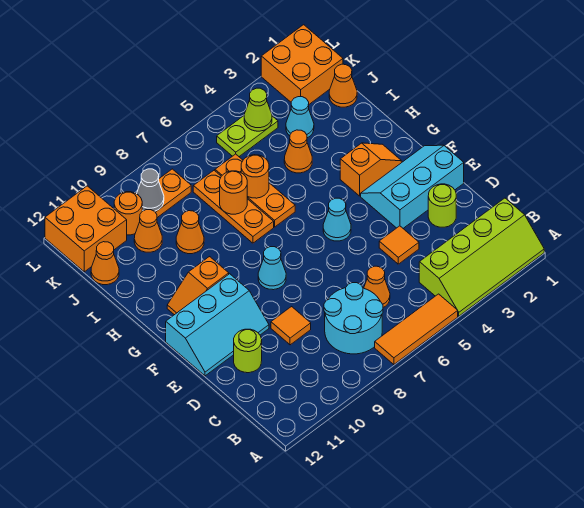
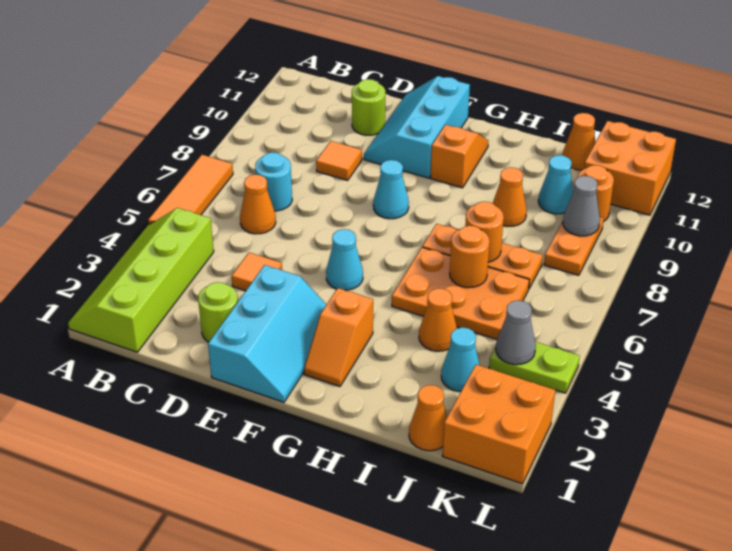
cyan 2x2 round brick [324,283,383,354] -> cyan 1x1 round brick [255,152,292,211]
orange 1x3 plate [215,154,295,227] -> orange 2x3 plate [392,247,529,339]
orange 1x1 cone [134,210,162,252] -> cyan 1x1 cone [538,155,573,214]
lime 1x2 plate [217,116,278,156] -> lime 1x2 plate turned to [489,342,580,393]
lime 1x1 cone [244,88,272,131] -> grey 1x1 cone [496,300,536,365]

